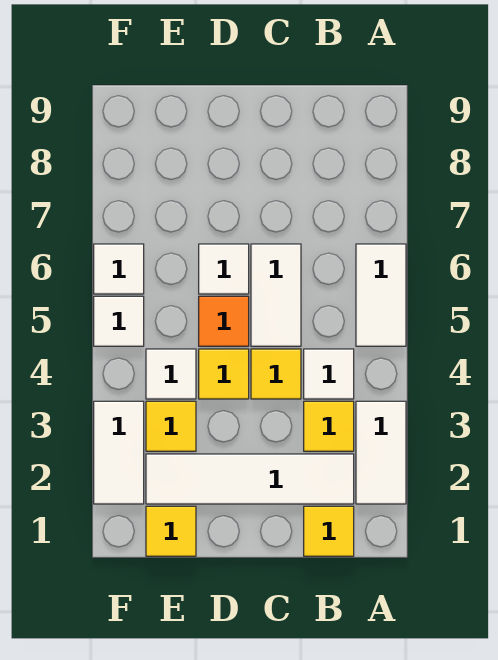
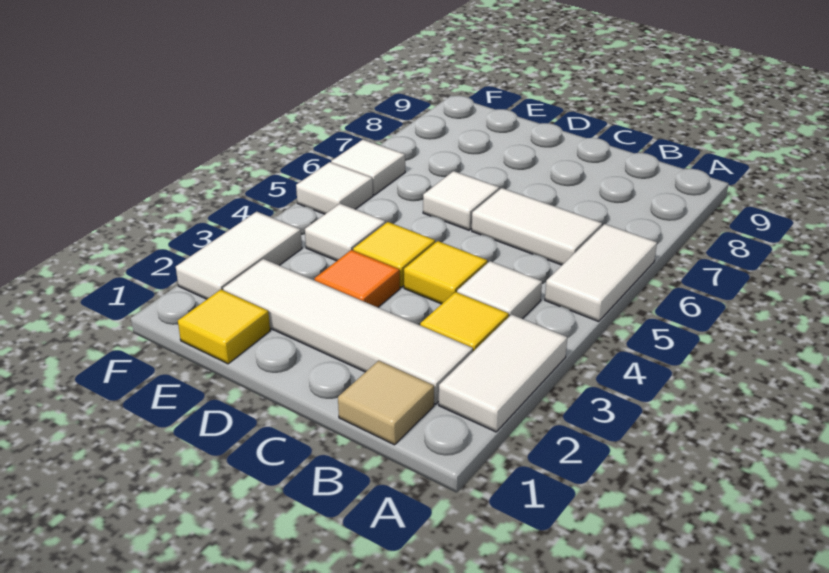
yellow 1x1 tile [304,506,354,556] -> tan 1x1 tile [338,361,434,445]
white 1x2 tile [251,244,301,346] -> white 1x2 tile turned to [472,188,602,265]
orange 1x1 tile [199,296,249,346] -> orange 1x1 tile moved to [315,250,400,307]
yellow 1x1 tile [146,401,196,451] -> none

